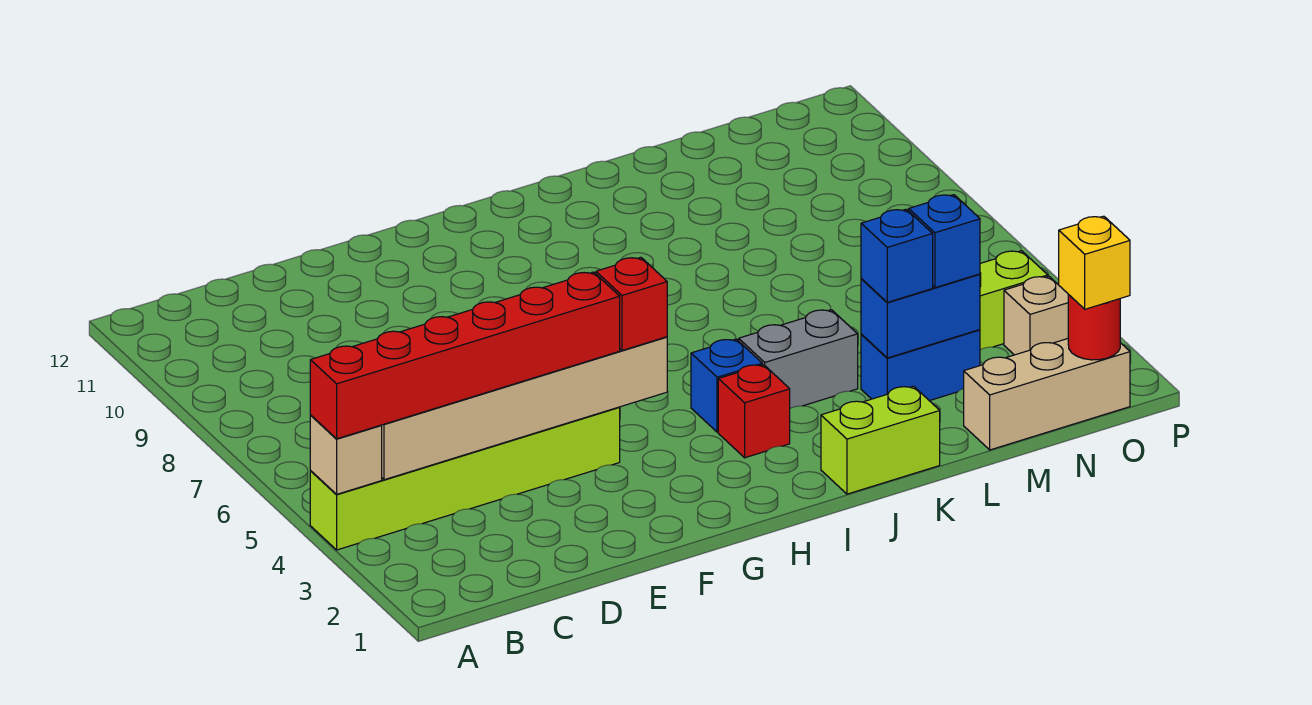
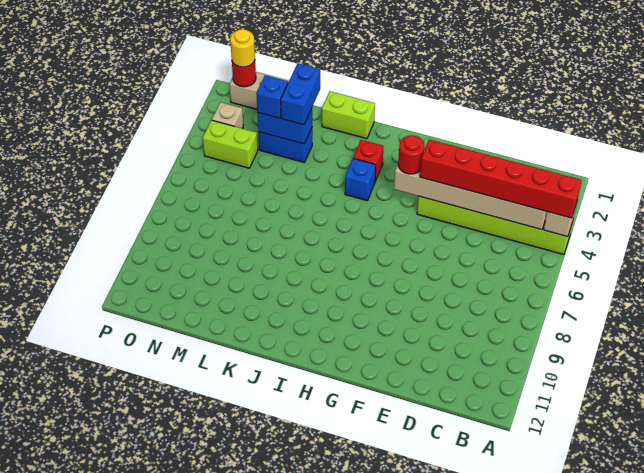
red 1x1 brick [596,257,667,350] -> red 1x1 round brick [398,135,424,174]
grey 1x2 brick [739,310,858,408] -> none
blue 1x1 brick [861,209,933,302] -> blue 1x2 brick [281,63,320,125]
yellow 1x1 brick [1059,216,1130,309] -> yellow 1x1 round brick [230,29,255,67]

